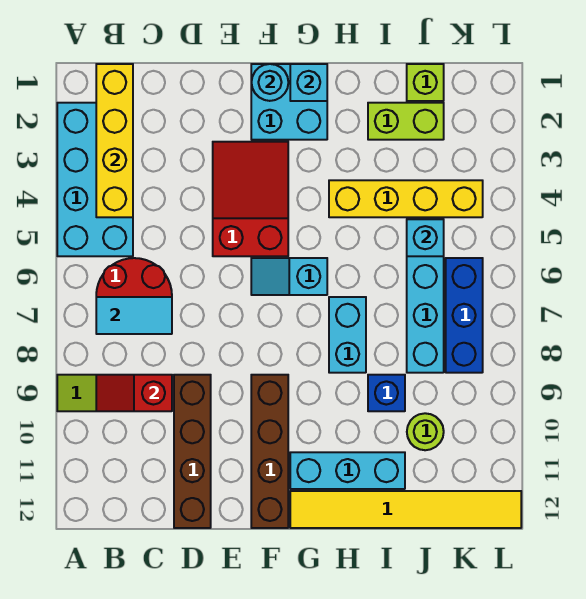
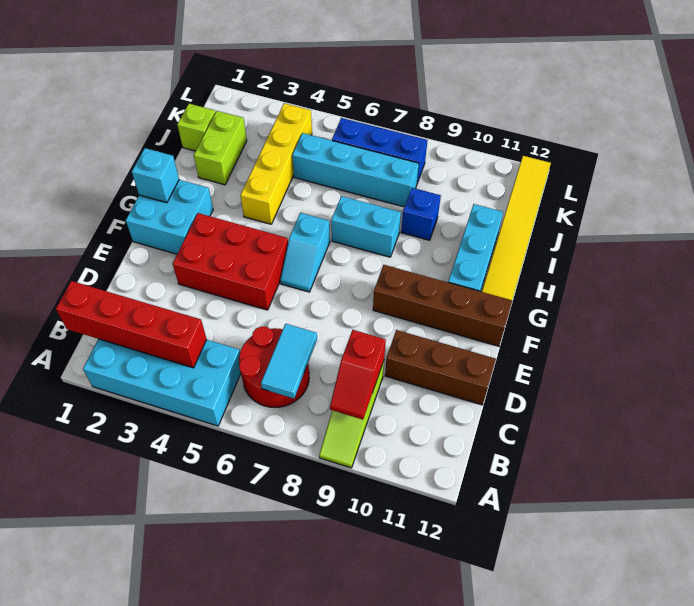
yellow 1x4 brick [96,64,133,217] -> red 1x4 brick [56,281,207,368]
brown 1x4 brick [174,375,211,528] -> brown 1x3 brick [385,330,496,405]
red 2x3 slope [213,142,288,256] -> red 2x3 brick [173,213,288,310]
cyan 1x1 round brick [252,64,288,101] -> none
cyan 1x1 brick [407,219,444,256] -> none
lime 1x1 round brick [407,413,444,450] -> none

